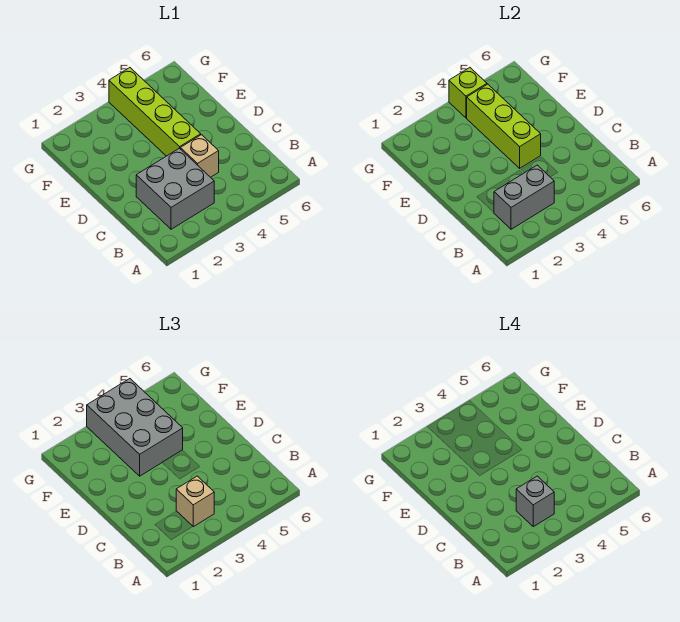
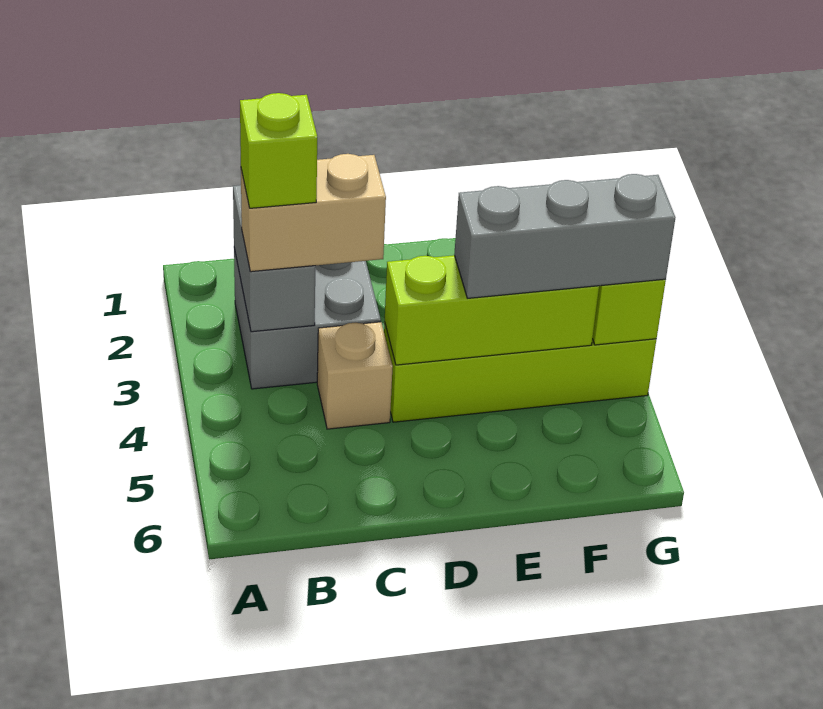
tan 1x1 brick [176,476,214,527] -> tan 1x2 brick [241,154,386,272]
grey 1x1 brick [516,476,554,527] -> lime 1x1 brick [240,93,317,208]
grey 2x3 brick [87,379,183,476] -> grey 1x3 brick [454,174,676,298]

